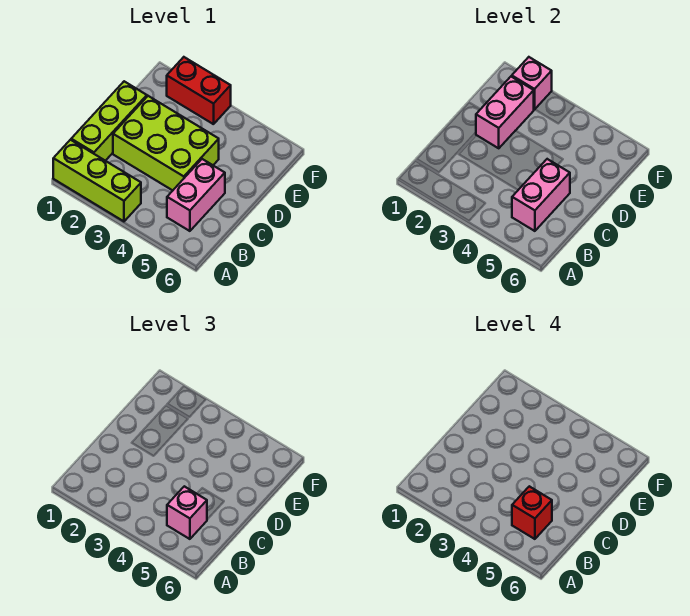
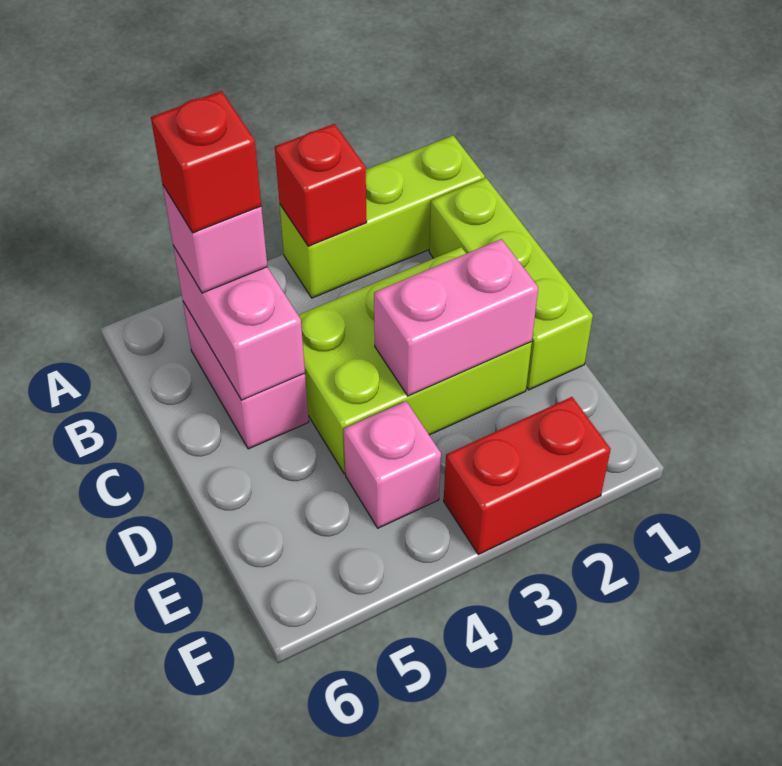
none -> red 1x1 brick [275,124,367,246]
pink 1x2 brick [476,76,534,148] -> pink 1x2 brick turned to [374,239,538,396]
pink 1x1 brick [512,57,552,110] -> pink 1x1 brick moved to [343,401,441,528]

